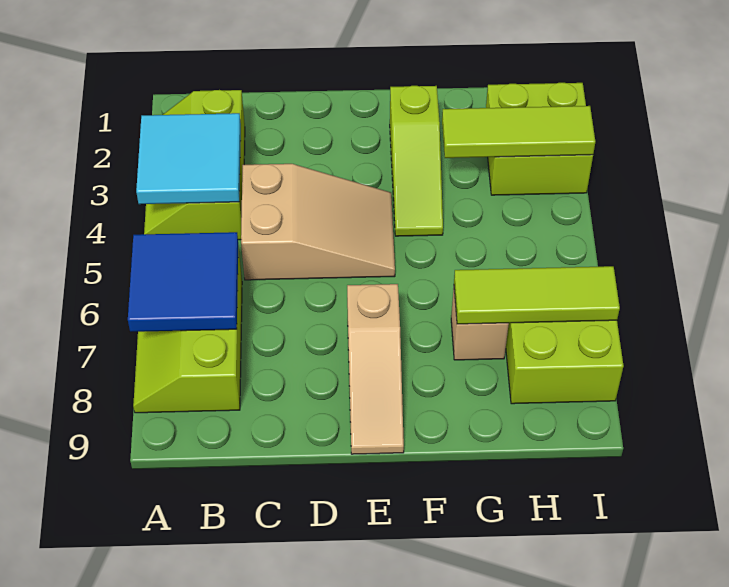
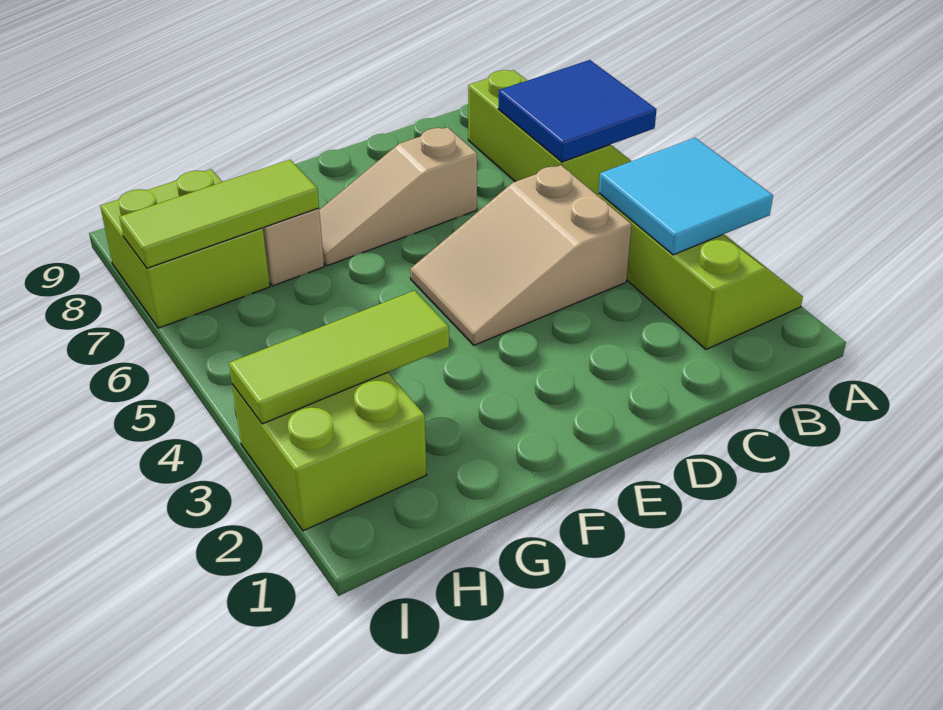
tan 1x3 slope [347,284,404,454] -> tan 1x3 slope turned to [319,127,477,266]
lime 1x3 slope [390,86,443,236] -> none

